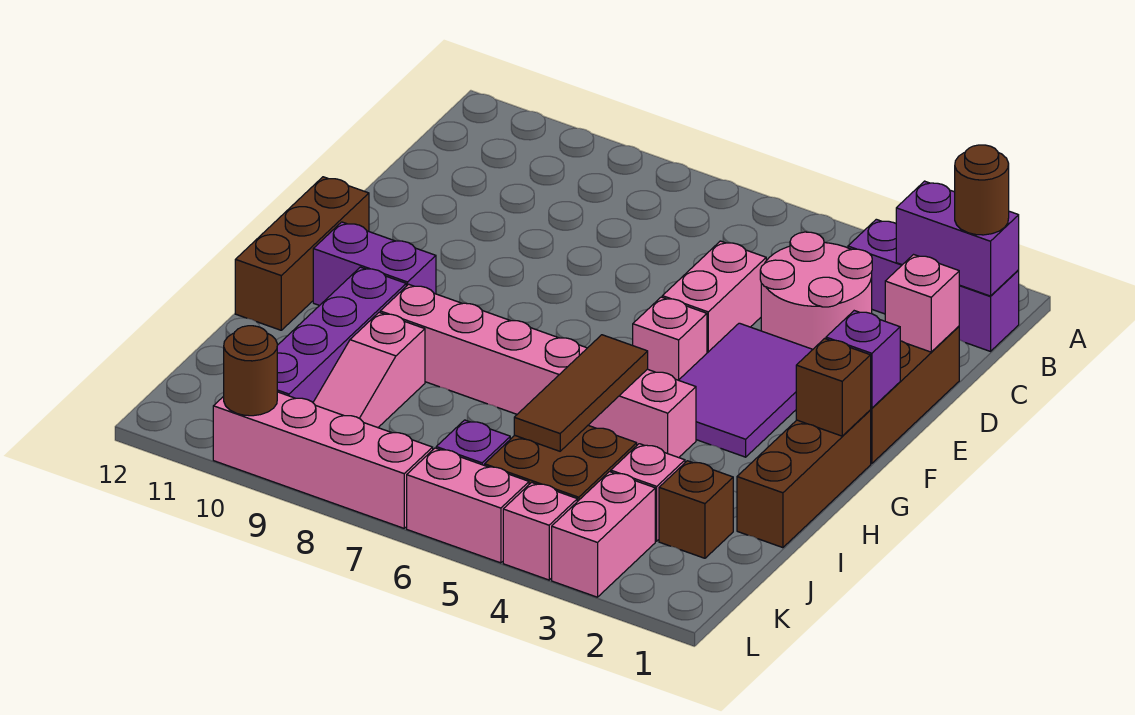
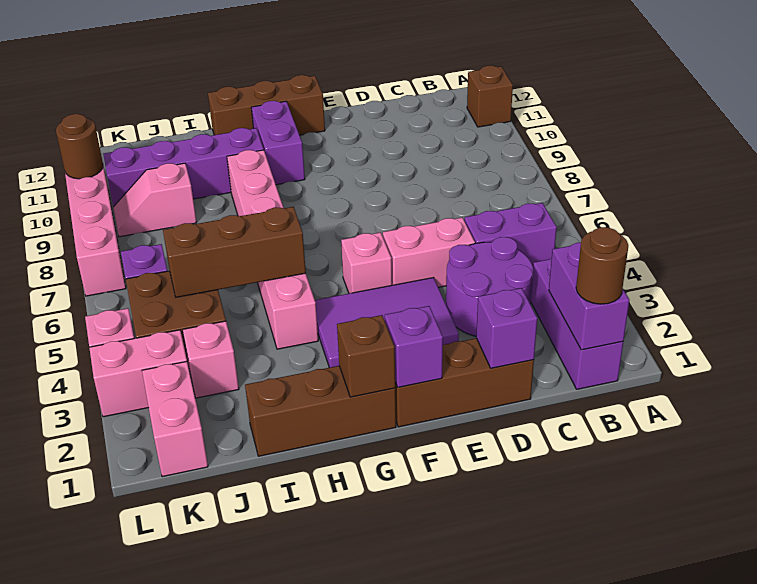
none -> purple 1x2 brick [464,203,557,266]
pink 2x2 round brick [760,232,872,349] -> purple 2x2 round brick [446,237,533,336]
pink 1x1 brick [885,255,959,352] -> purple 1x1 brick [476,288,537,368]
brown 1x3 tile [514,335,648,451] -> brown 1x3 brick [163,207,306,297]
pink 1x3 slope [313,312,425,428] -> pink 1x2 slope [113,163,197,237]
brown 1x1 brick [659,461,733,558] -> brown 1x1 brick moved to [467,66,513,127]
pink 1x2 brick [407,448,529,563] -> pink 1x2 brick moved to [142,361,208,477]

